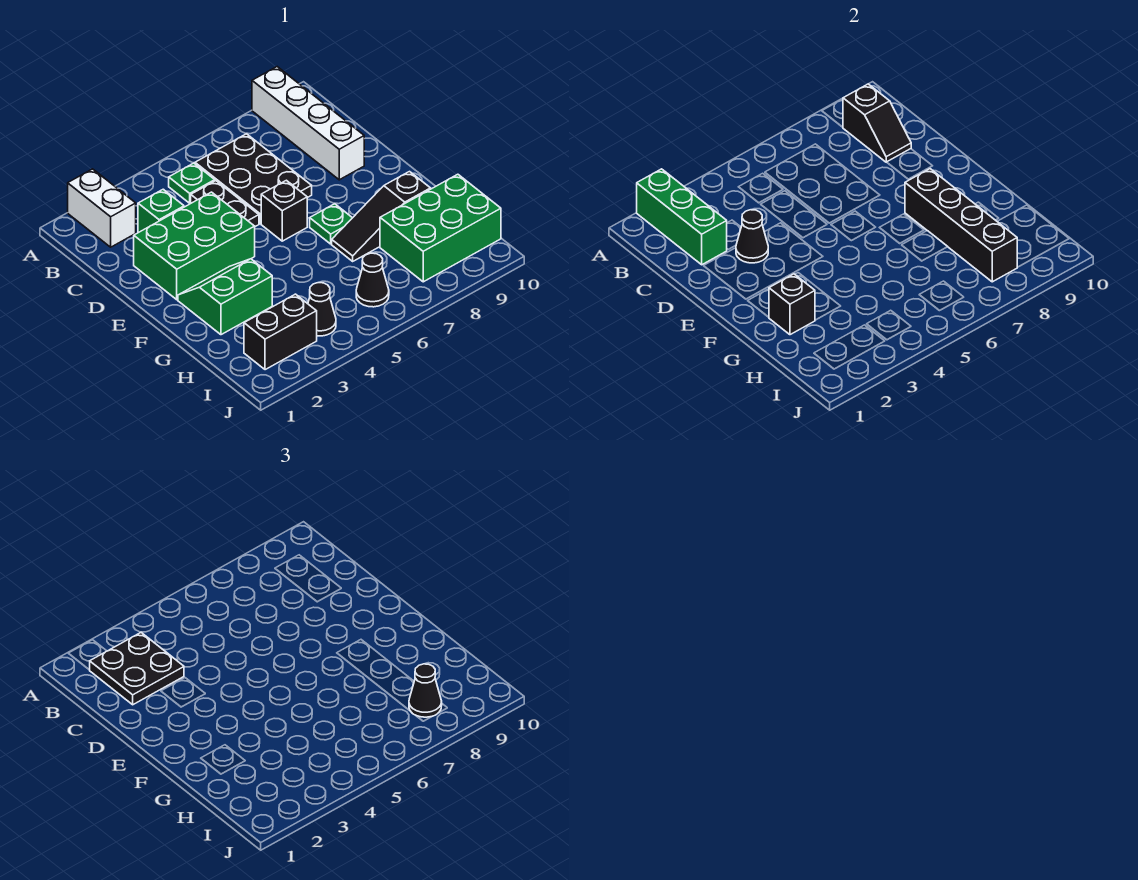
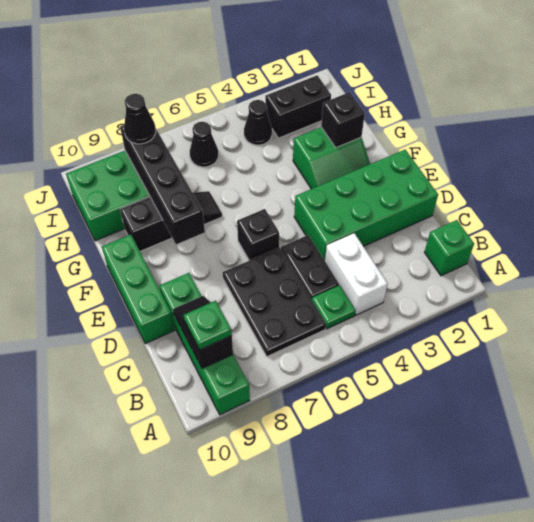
white 1x2 brick [68,169,136,247] -> white 1x2 brick moved to [325,233,388,315]
green 1x3 brick [637,169,727,265] -> green 1x3 brick moved to [102,235,175,344]
white 1x4 brick [252,67,364,180] -> green 1x4 brick [160,273,250,415]
black 2x2 plate [90,633,184,705] -> none
green 1x1 brick [138,189,184,233] -> green 1x1 brick moved to [425,220,474,276]
green 2x3 brick [134,192,255,300] -> green 2x4 brick [294,150,438,261]
black 1x1 cone [736,210,768,263] -> none
green 1x1 plate [310,204,352,244] -> green 1x1 plate moved to [184,301,232,350]

